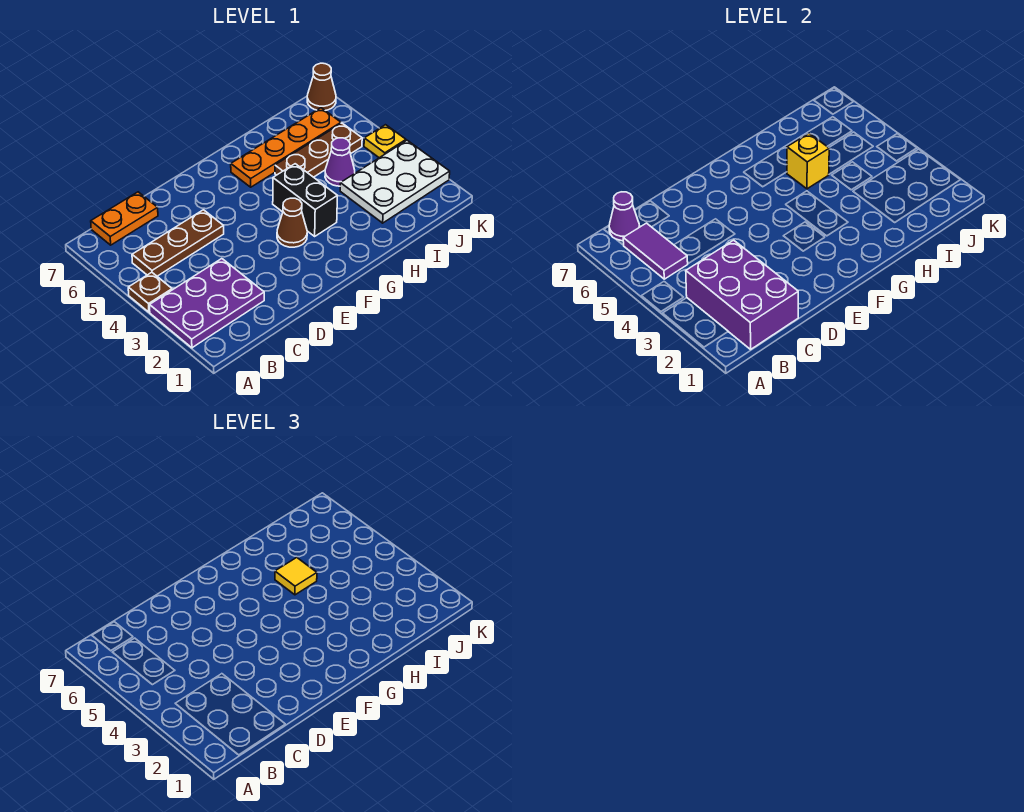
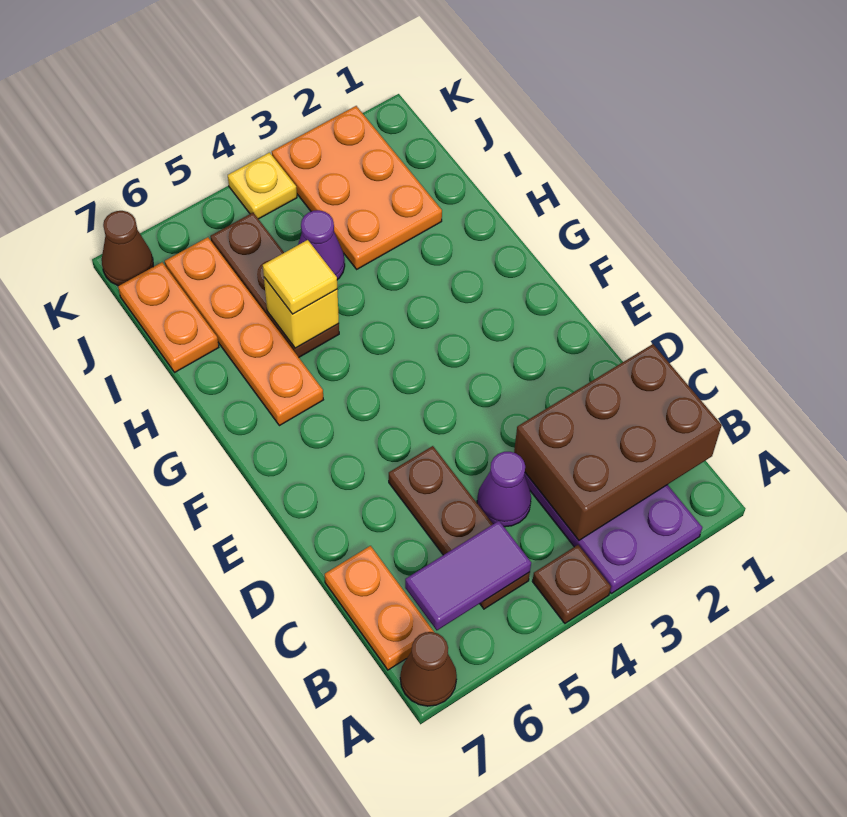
purple 2x3 brick [686,240,798,349] -> brown 2x3 brick [514,344,722,540]
purple 1x1 cone [609,192,640,241] -> purple 1x1 cone moved to [477,452,531,527]
brown 1x1 cone [277,198,307,247] -> brown 1x1 cone moved to [400,632,457,706]
black 1x2 brick [273,164,337,236] -> none
white 2x3 plate [340,140,450,223] -> orange 2x3 plate [272,106,442,269]
none -> orange 1x2 plate [118,262,219,372]

